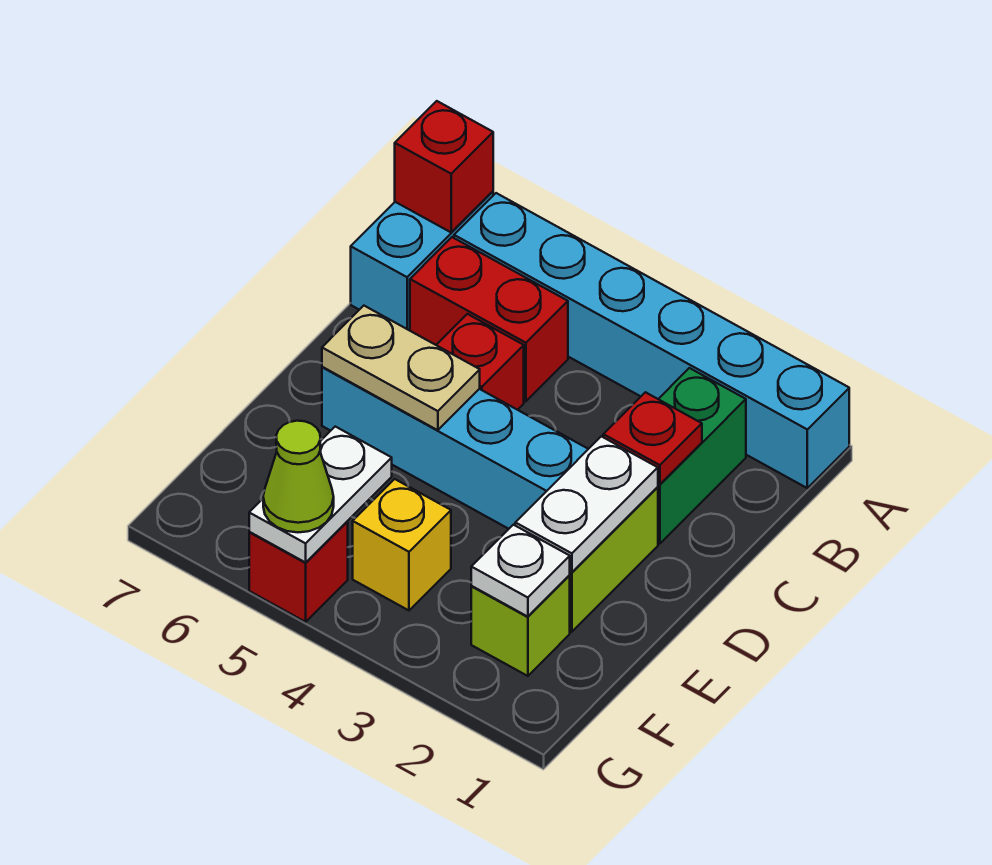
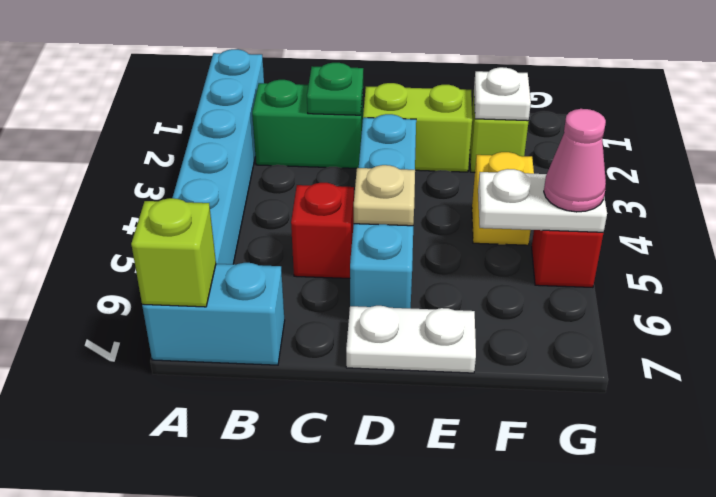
red 1x1 brick [395,101,493,232] -> lime 1x1 brick [131,198,216,307]
red 1x2 brick [410,237,568,401] -> none
red 1x1 plate [603,392,702,484] -> green 1x1 plate [307,63,363,115]
white 1x2 plate [515,436,658,573] -> white 1x2 plate moved to [346,306,476,373]
tan 1x2 plate [322,306,480,430] -> tan 1x1 plate [354,165,415,226]
lime 1x1 cone [263,421,334,532] -> pink 1x1 cone [544,109,606,212]

